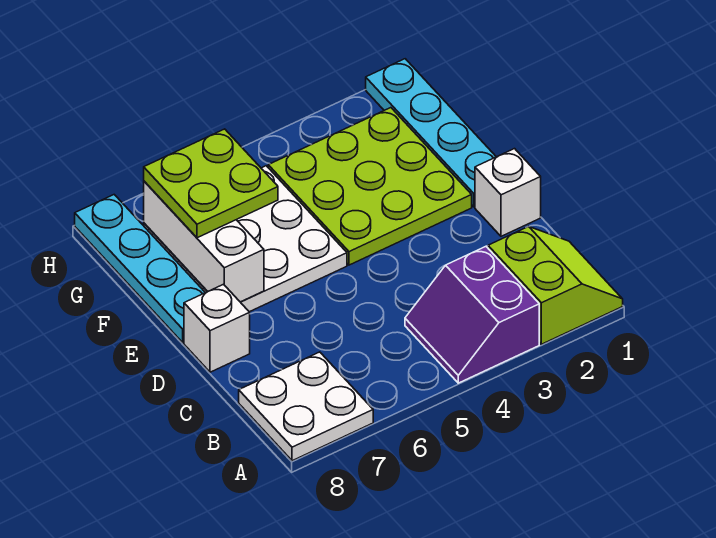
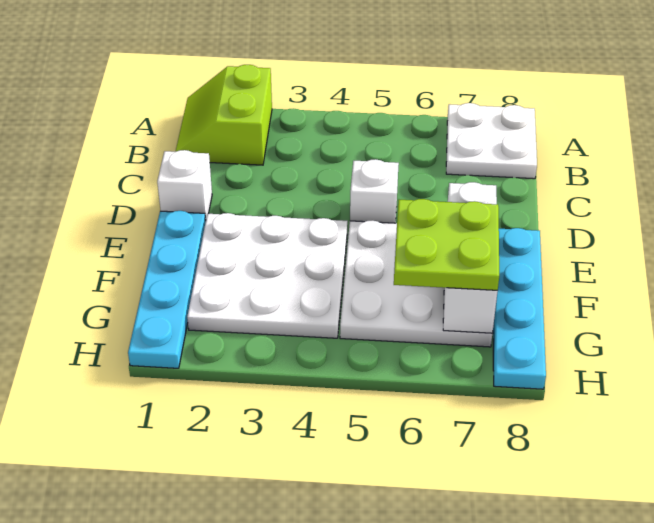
purple 2x2 slope [405,246,539,383] -> none
white 1x1 brick [184,284,250,372] -> white 1x1 brick moved to [350,159,399,223]
lime 3x3 plate [268,108,472,265] -> white 3x3 plate [187,213,348,338]

